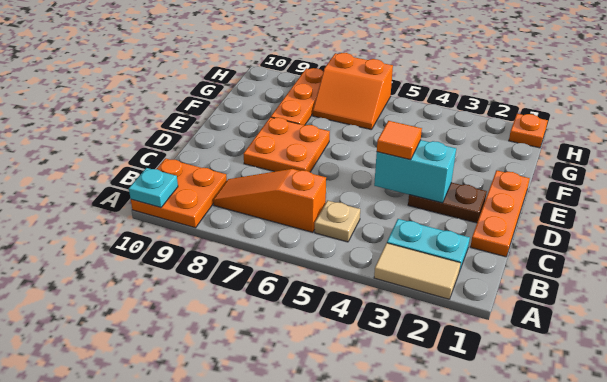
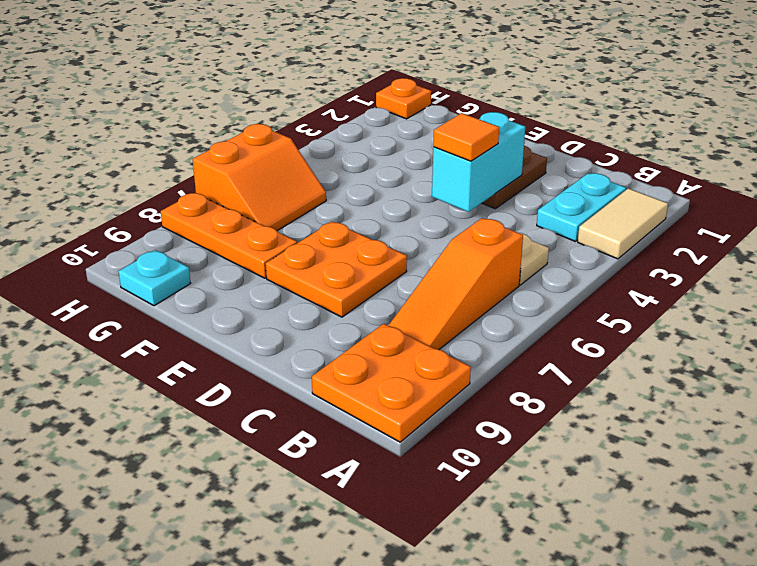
cyan 1x1 plate [129,168,178,208] -> cyan 1x1 plate moved to [118,250,191,306]
orange 1x3 plate [470,170,530,257] -> none

